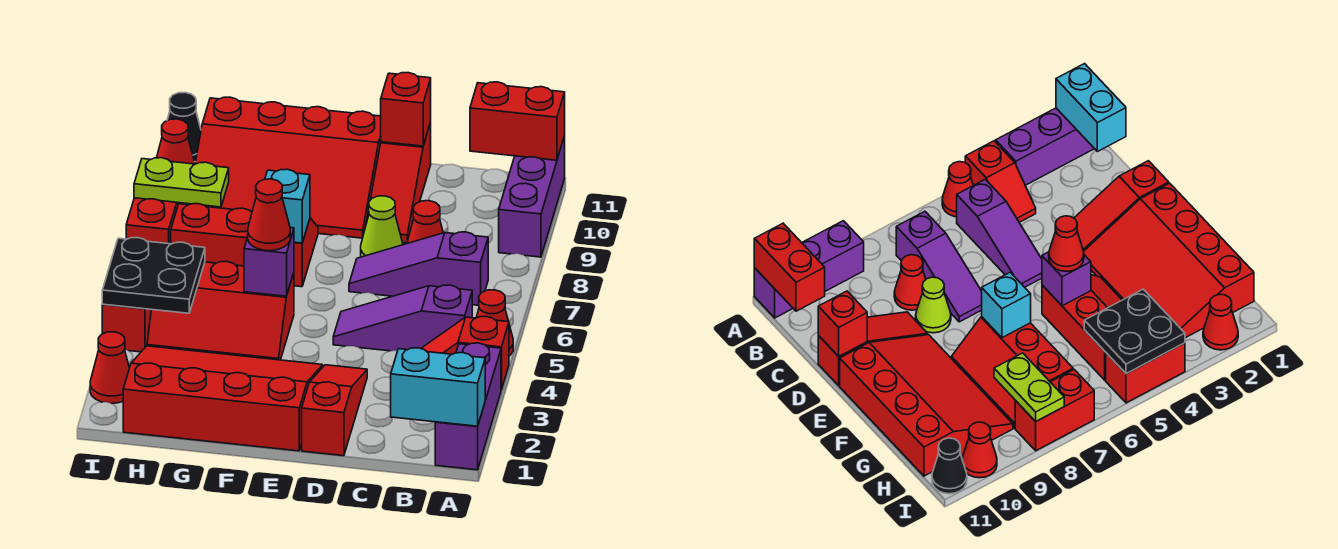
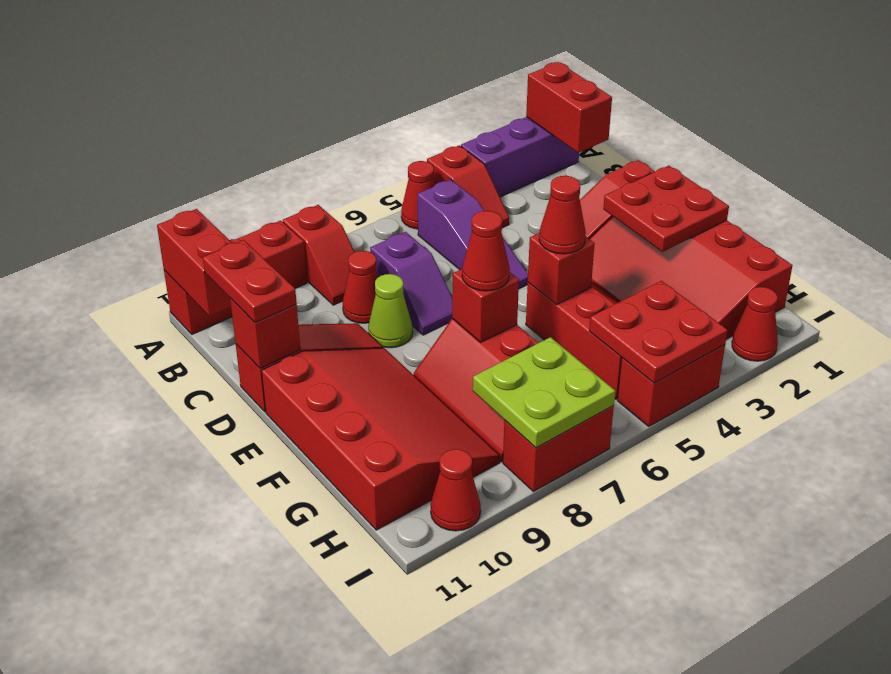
cyan 1x2 brick [391,348,485,426] -> red 1x2 brick [526,62,612,153]
none -> red 1x2 slope [283,205,354,305]
purple 1x3 brick [499,136,565,257] -> red 1x3 brick [164,221,307,334]
purple 1x3 slope [349,232,488,305] -> purple 1x2 slope [370,232,453,335]
none -> red 1x2 plate [203,240,297,323]
none -> red 2x2 plate [603,166,729,252]
purple 1x1 brick [244,227,294,296] -> red 1x1 brick [528,233,595,305]
cyan 1x1 brick [265,169,310,243] -> red 1x1 brick [452,269,519,342]
none -> red 1x1 cone [462,211,510,291]
black 2x2 plate [102,238,205,313] -> red 2x2 plate [589,281,728,383]
lime 1x2 plate [134,158,229,207] -> lime 2x2 plate [473,337,615,448]
black 1x1 cone [168,93,201,162] -> none

